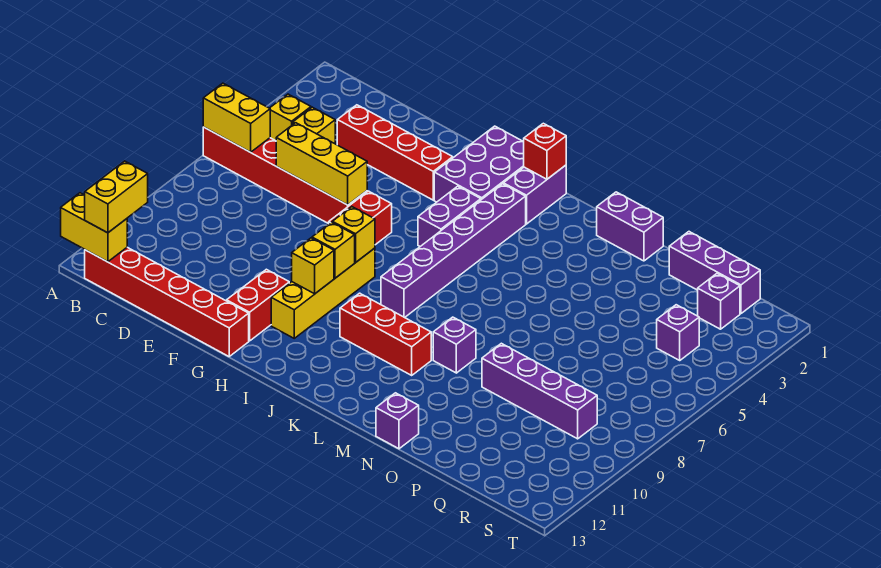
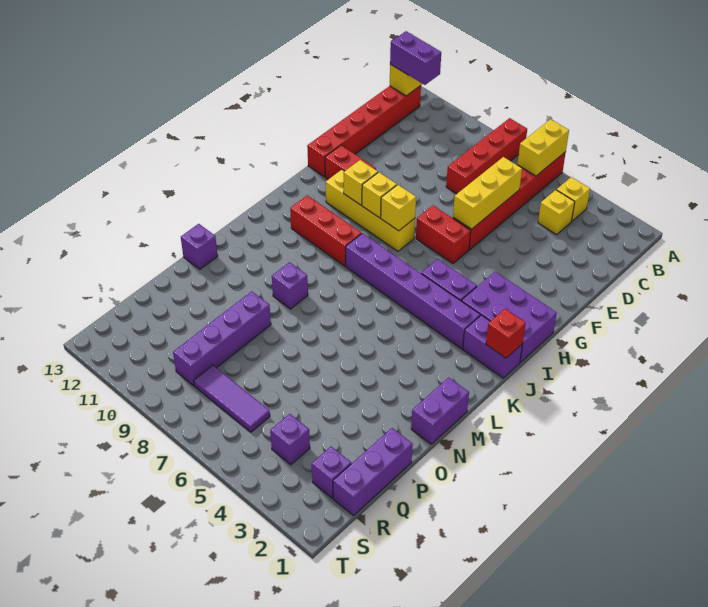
yellow 1x2 brick [85,161,148,233] -> purple 1x2 brick [390,31,441,85]
red 1x4 brick [337,105,453,200] -> red 1x4 brick moved to [446,118,527,194]
red 1x3 brick [340,293,431,375] -> red 1x3 brick turned to [290,195,362,266]
none -> purple 1x3 tile [194,365,270,432]

